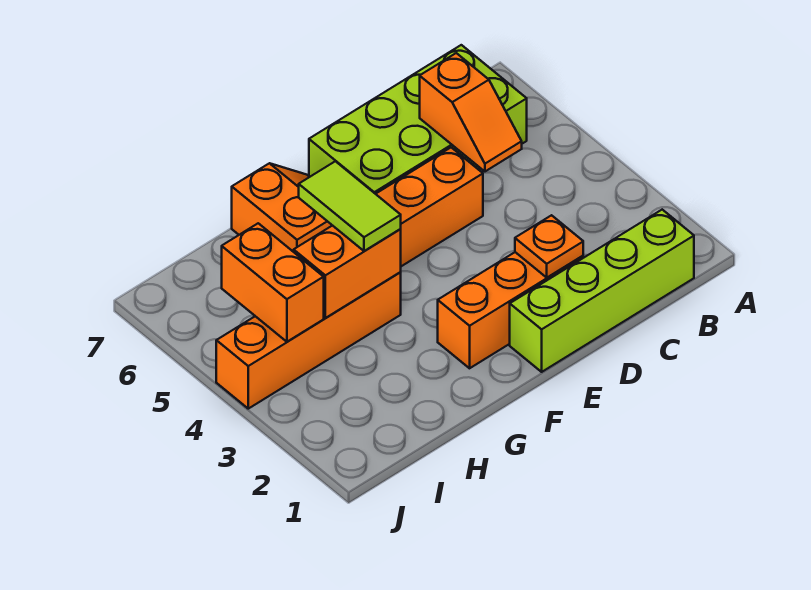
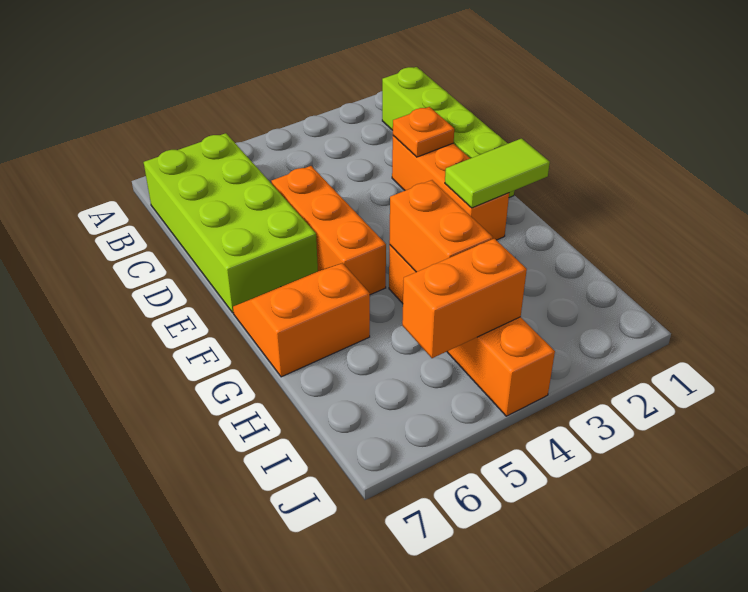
orange 1x2 slope [420,53,522,171] -> none
lime 1x2 tile [299,161,401,251] -> lime 1x2 tile moved to [445,139,550,208]

